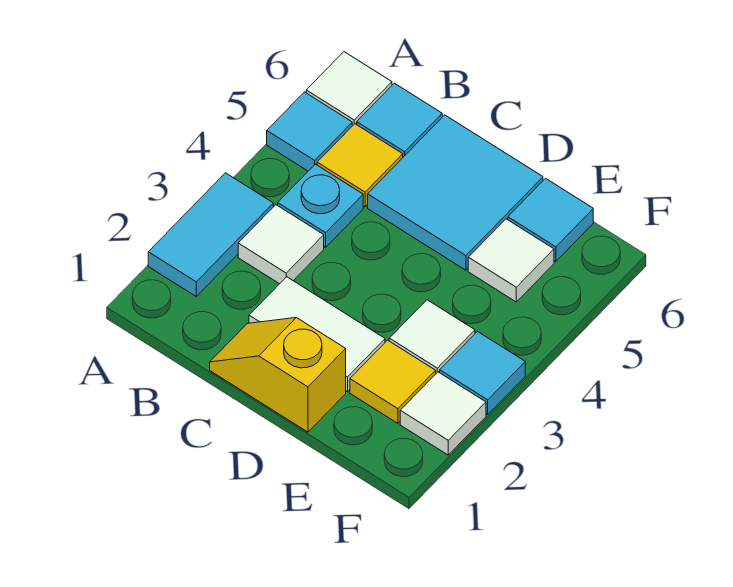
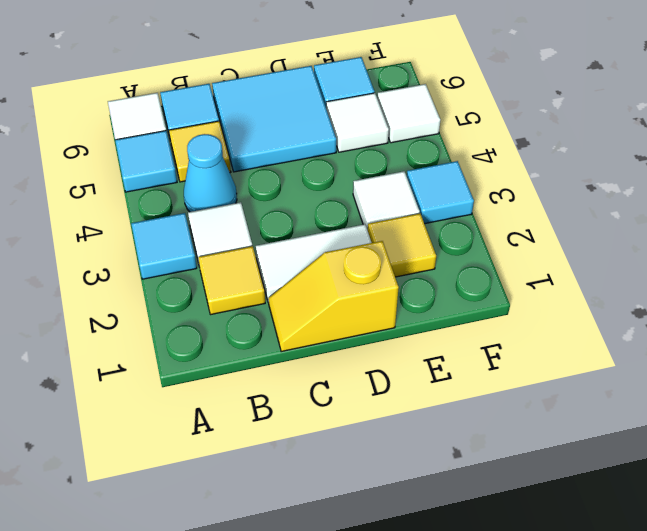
cyan 1x2 tile [148,173,273,296] -> cyan 1x1 tile [131,213,197,279]
none -> yellow 1x1 tile [198,246,265,315]
cyan 1x1 plate [278,164,363,247] -> cyan 1x1 cone [184,134,237,212]
white 1x1 tile [400,372,486,455] -> white 1x1 tile moved to [377,84,440,143]

